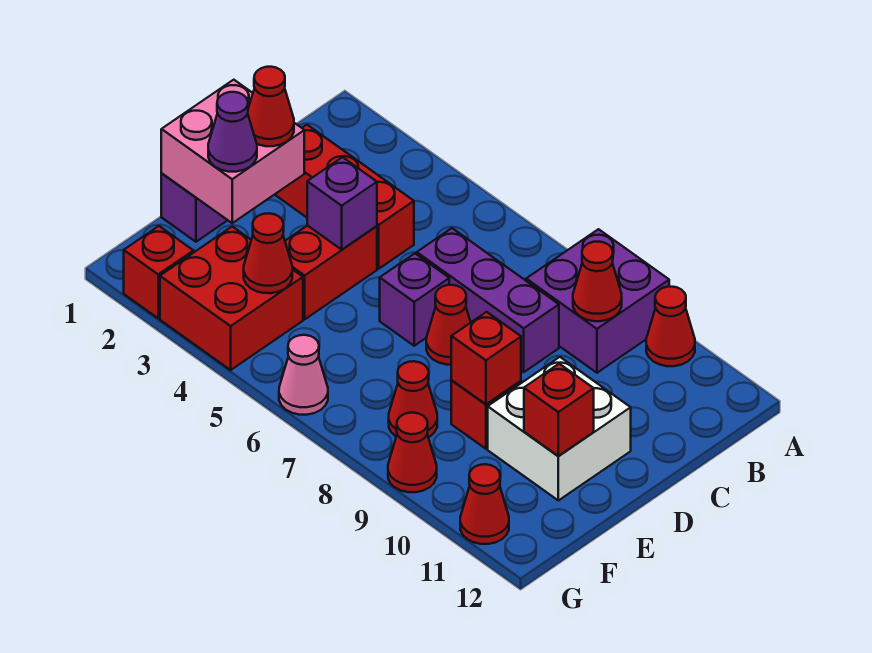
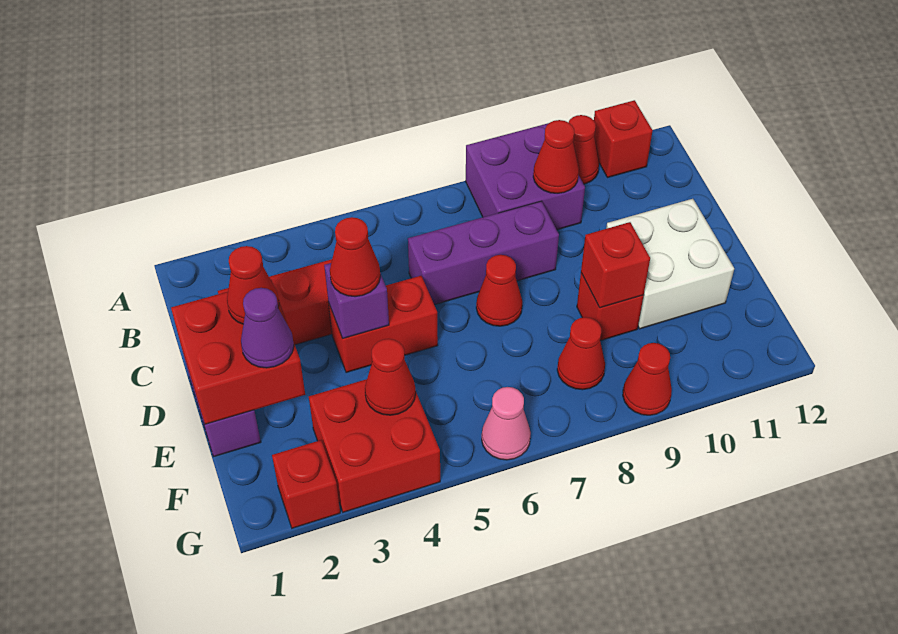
pink 2x2 brick [161,80,304,223] -> red 2x2 brick [171,280,305,424]
red 1x2 brick [285,225,377,319] -> red 1x2 brick turned to [329,276,438,373]
purple 1x1 brick [380,254,449,346] -> none
red 1x1 brick [524,364,594,456] -> red 1x1 brick moved to [594,100,653,178]
red 1x1 cone [460,464,509,544] -> red 1x1 cone moved to [330,217,380,297]

